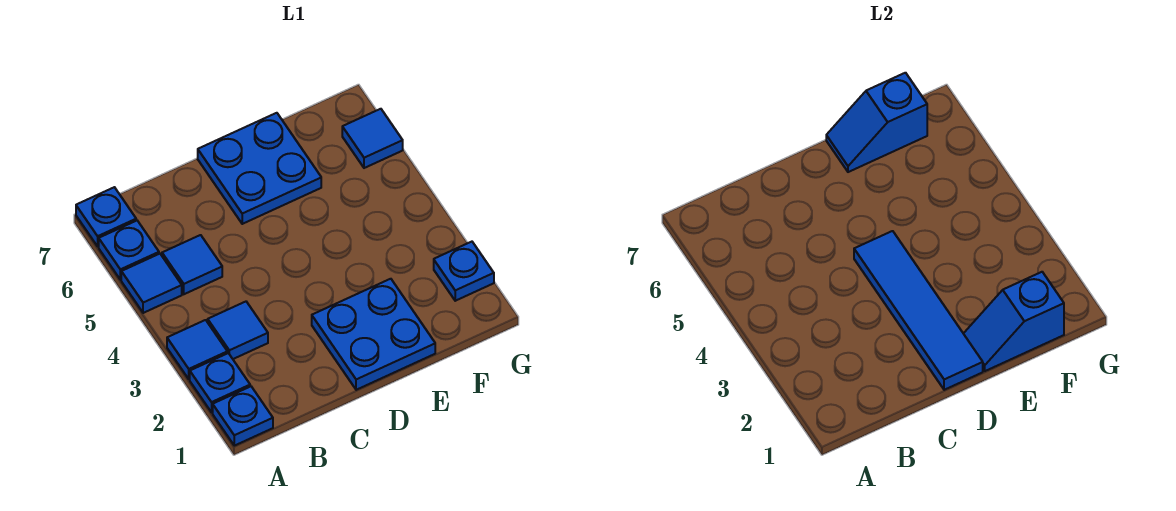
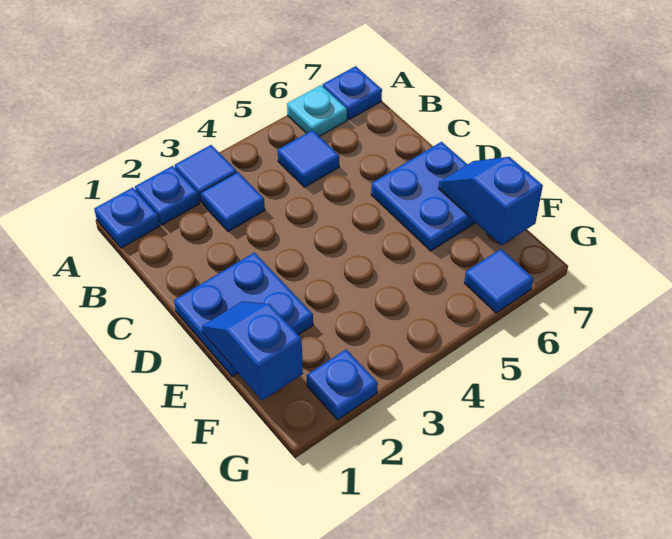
blue 1x1 tile [121,254,182,313] -> none
blue 1x1 plate [99,220,159,280] -> cyan 1x1 plate [287,85,347,136]
blue 1x4 tile [854,231,983,390] -> none

